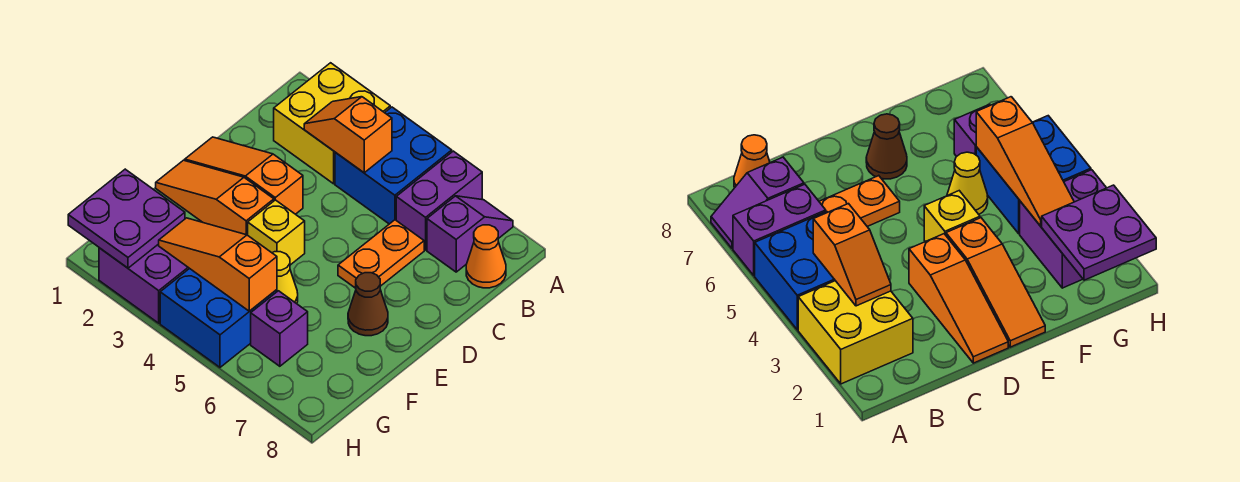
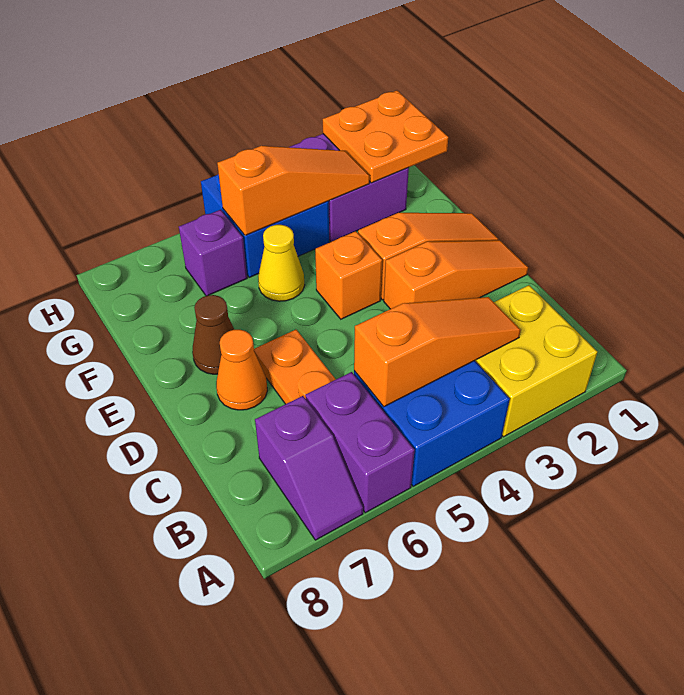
orange 1x2 slope [304,97,392,173] -> orange 1x3 slope [354,297,521,407]
orange 1x1 cone [466,225,506,288] -> orange 1x1 cone moved to [216,330,267,410]
yellow 1x1 brick [248,200,305,265] -> orange 1x1 brick [315,231,382,319]
purple 2x2 plate [68,169,185,268] -> orange 2x2 plate [323,91,448,183]

